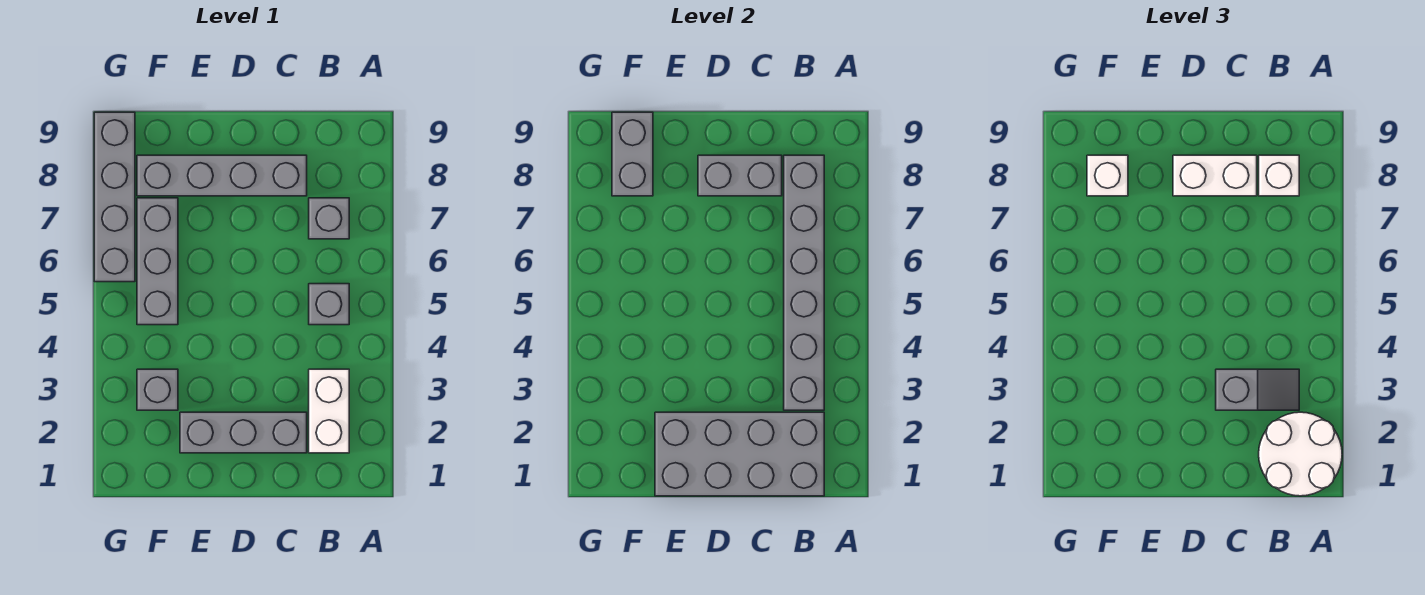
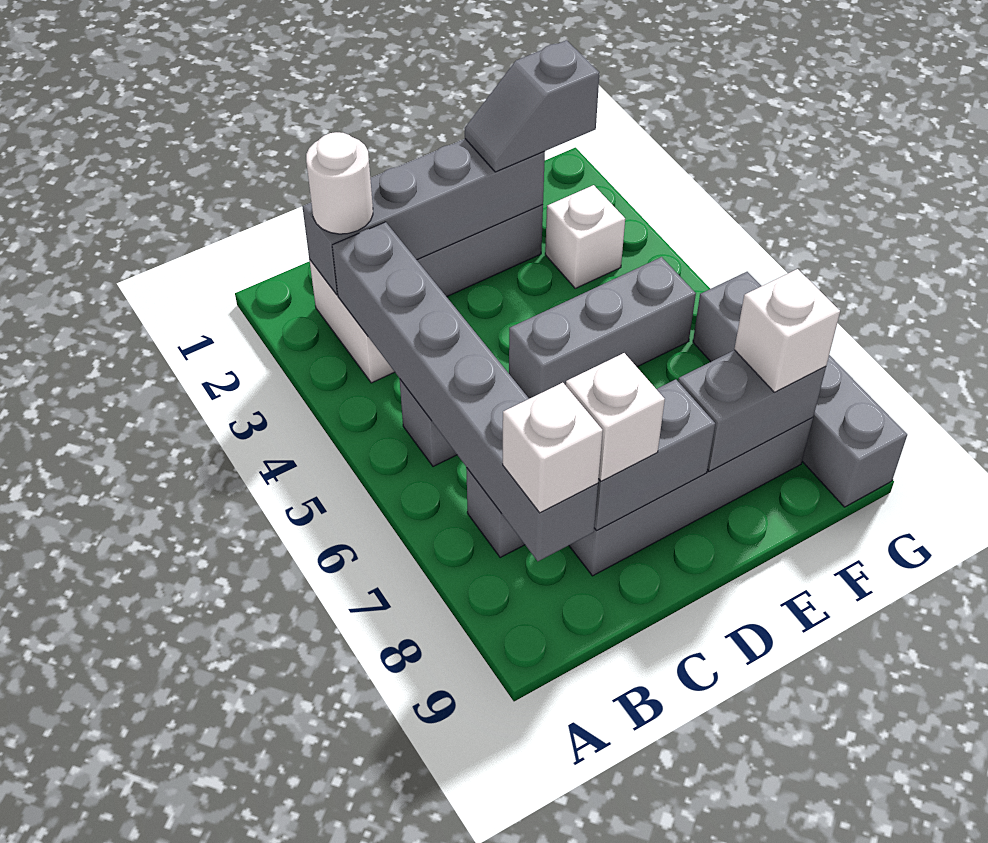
white 2x2 round brick [1259,412,1342,496] -> white 1x1 round brick [306,132,373,234]
grey 2x4 brick [655,412,824,496] -> grey 1x4 brick [302,139,545,295]
grey 1x2 slope [1216,369,1299,410] -> grey 1x2 slope moved to [465,40,599,172]
white 1x2 brick [1173,155,1257,196] -> white 1x1 brick [566,353,665,481]
grey 1x1 brick [137,369,178,410] -> white 1x1 brick [545,185,625,288]
grey 1x3 brick [137,198,178,325] -> grey 1x3 brick turned to [509,257,696,399]
grey 1x2 brick [612,112,653,196] -> grey 1x2 brick turned to [678,350,826,472]

